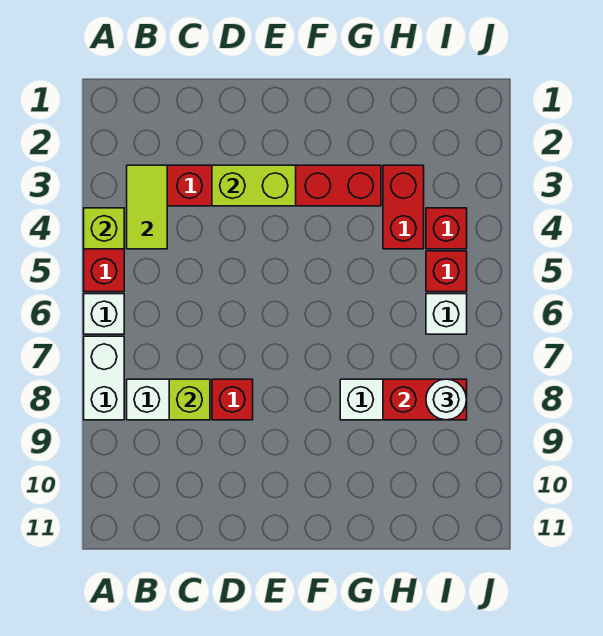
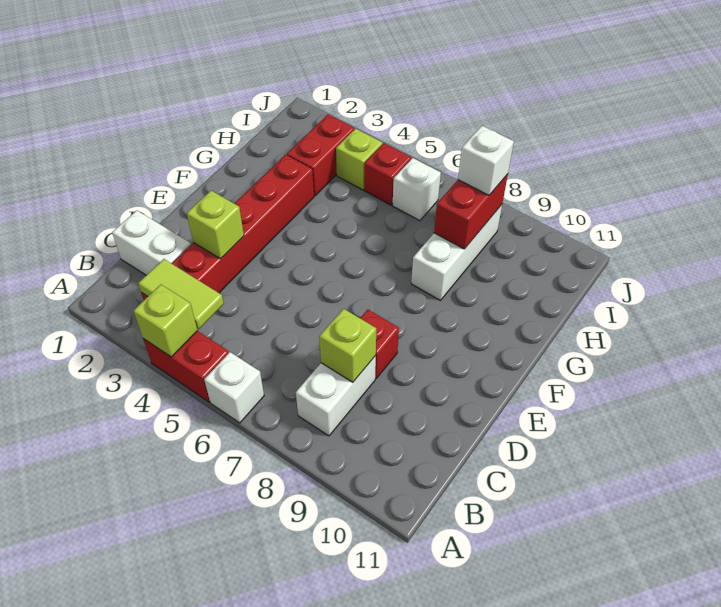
white 1x2 brick [84,336,124,420] -> white 1x2 brick moved to [112,210,191,275]
lime 1x2 brick [212,165,296,206] -> lime 1x1 brick [187,191,244,259]
red 1x2 brick [383,165,424,249] -> red 1x2 brick turned to [287,115,354,196]
red 1x1 brick [426,208,467,249] -> lime 1x1 brick [336,129,382,190]
white 1x1 round brick [426,379,467,420] -> white 1x1 brick [458,126,514,195]

